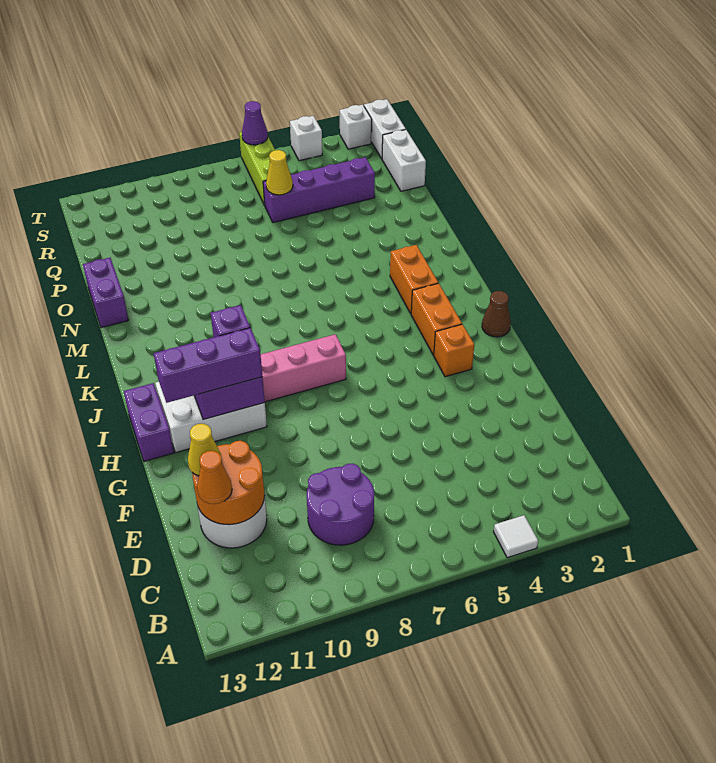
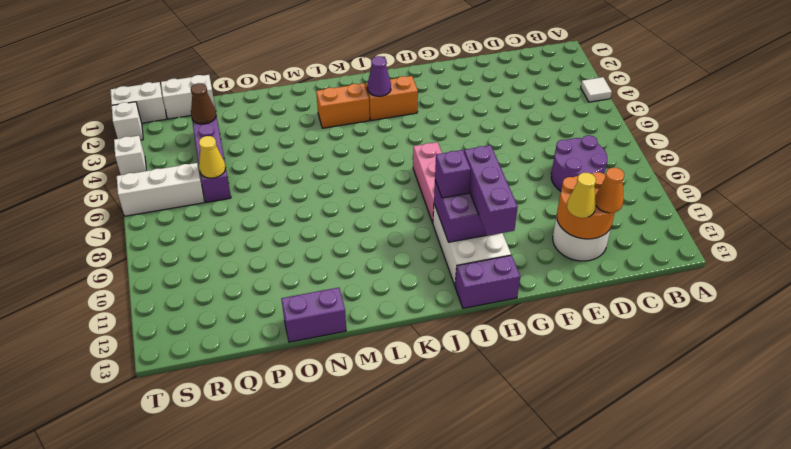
orange 1x1 brick [434,324,474,377] -> none
brown 1x1 cone [482,291,511,337] -> brown 1x1 cone moved to [191,83,216,124]
lime 1x3 brick [239,132,275,205] -> white 1x3 brick [117,163,204,216]
purple 1x1 cone [242,101,268,145] -> purple 1x1 cone moved to [367,56,391,96]

